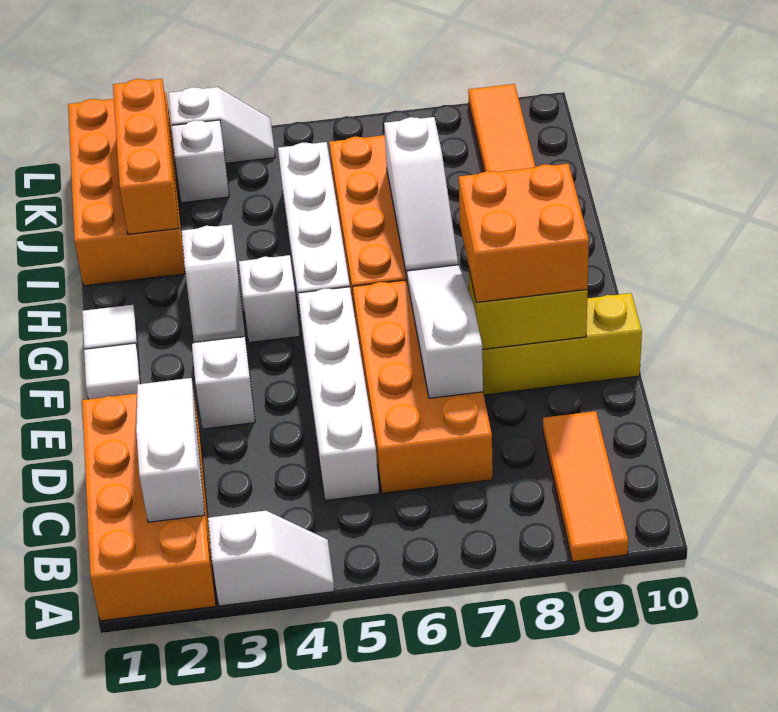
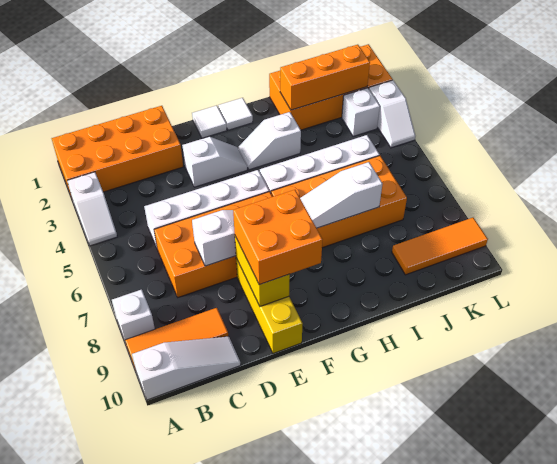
white 1x3 slope [136,378,205,522] -> white 1x3 slope moved to [132,336,241,400]
white 1x1 brick [239,255,300,342] -> white 1x1 brick moved to [112,289,155,343]

